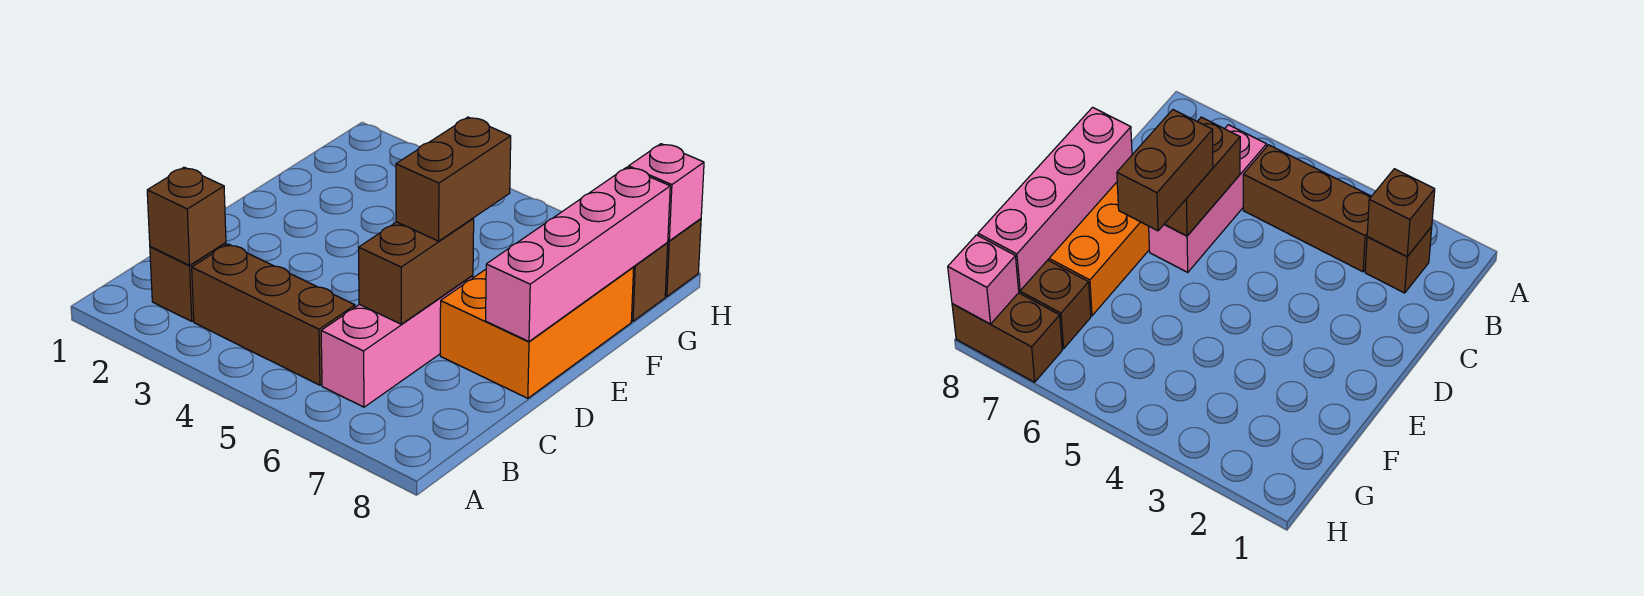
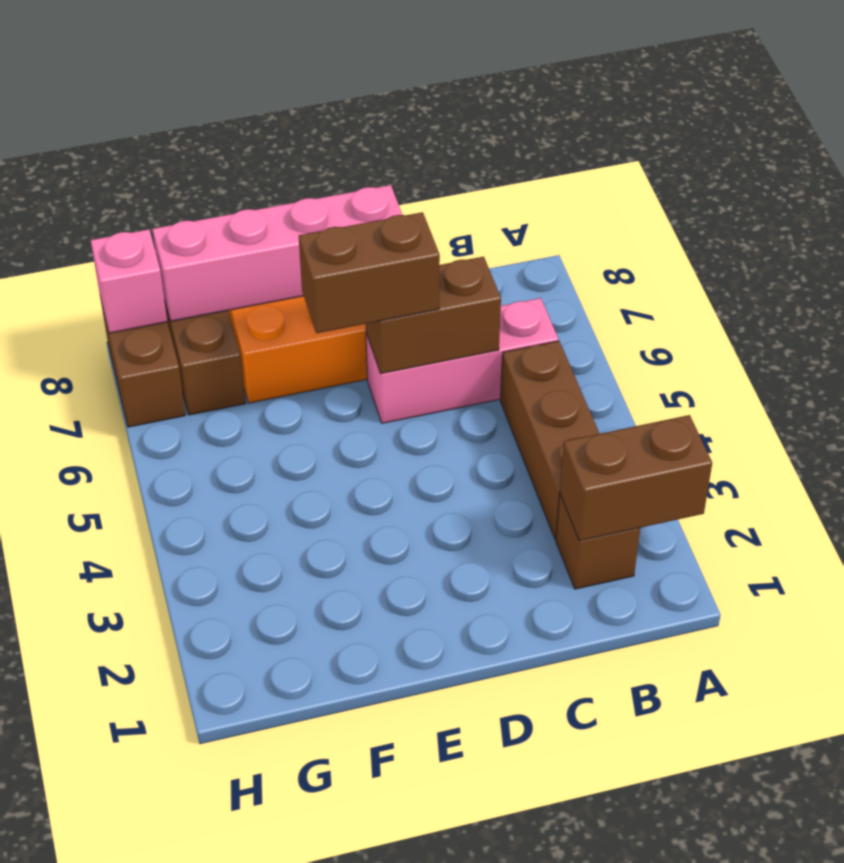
brown 1x1 brick [147,167,226,265] -> brown 1x2 brick [560,415,712,541]

